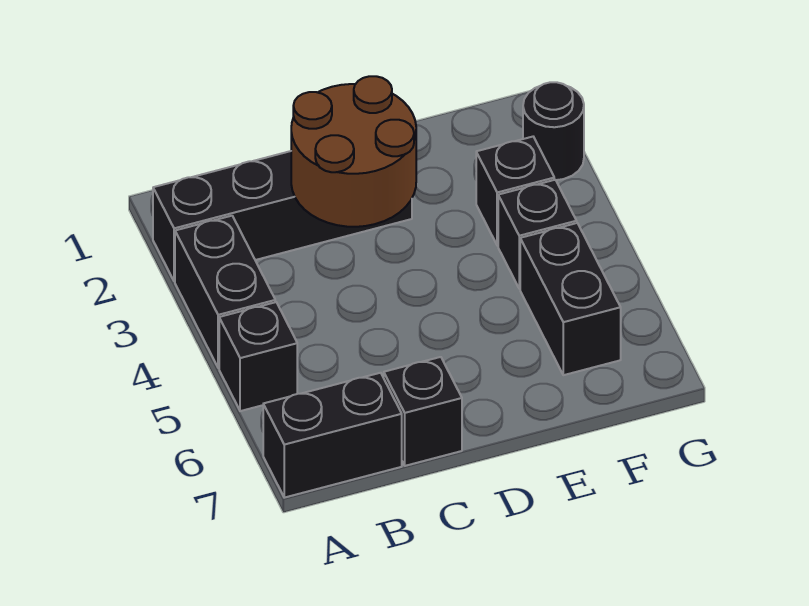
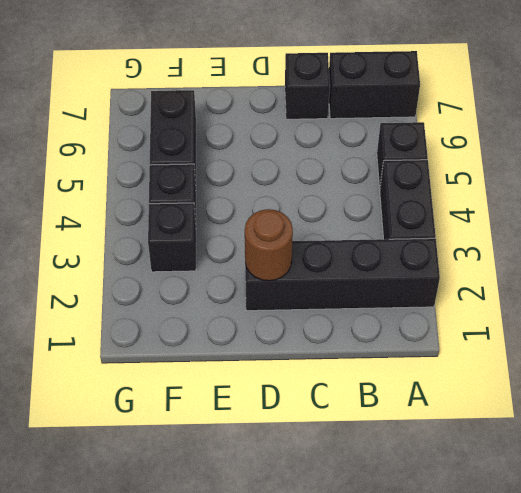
brown 2x2 round brick [291,76,416,227] -> brown 1x1 round brick [245,209,293,281]
black 1x1 round brick [523,82,584,180] -> none

